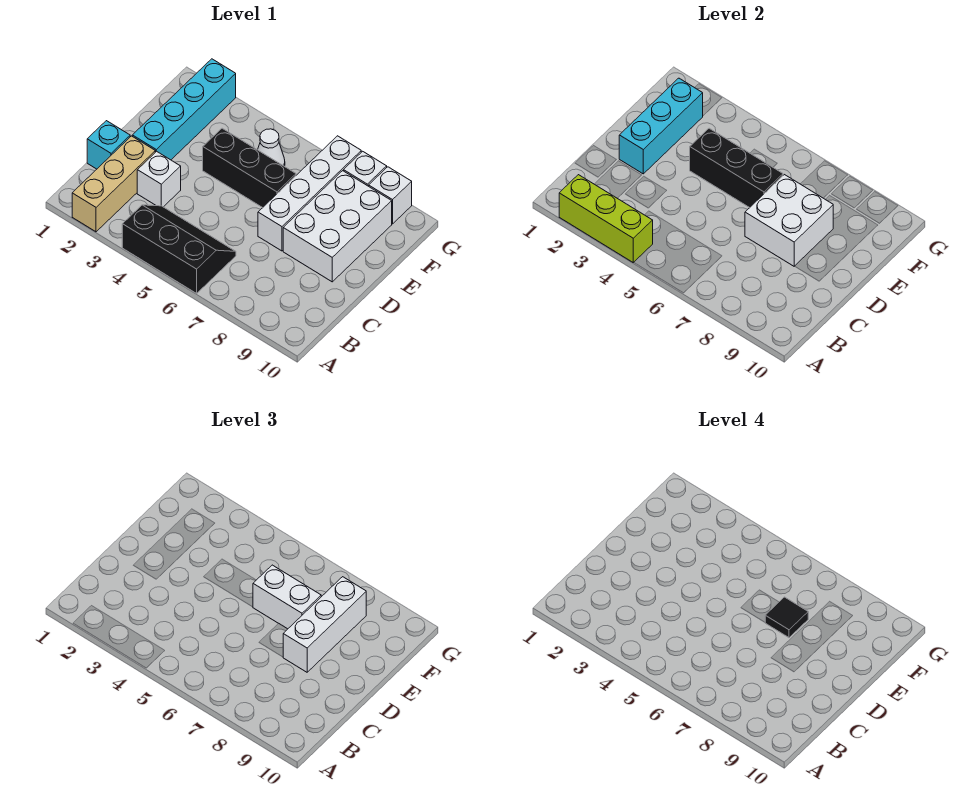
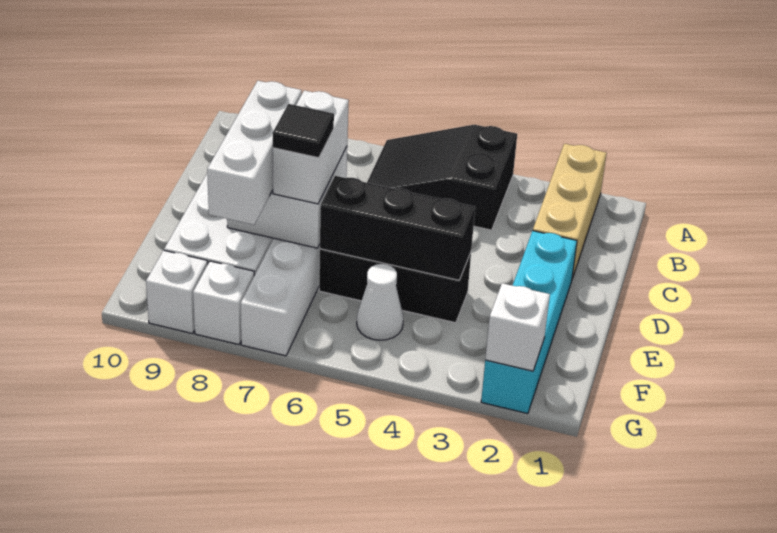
lime 1x3 brick [559,175,653,263] -> none
black 2x3 slope [122,205,236,293] -> black 2x3 slope turned to [367,125,517,230]
cyan 1x1 brick [87,121,130,169] -> none
white 1x1 brick [137,151,181,207] -> white 1x1 brick moved to [485,283,550,371]
cyan 1x3 brick [619,78,703,174] -> none
white 1x2 brick [253,565,321,629] -> white 1x2 brick turned to [273,90,349,204]

